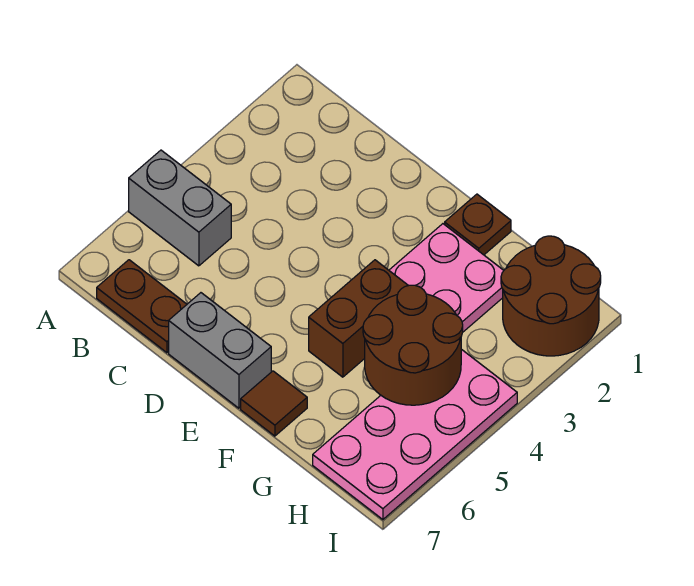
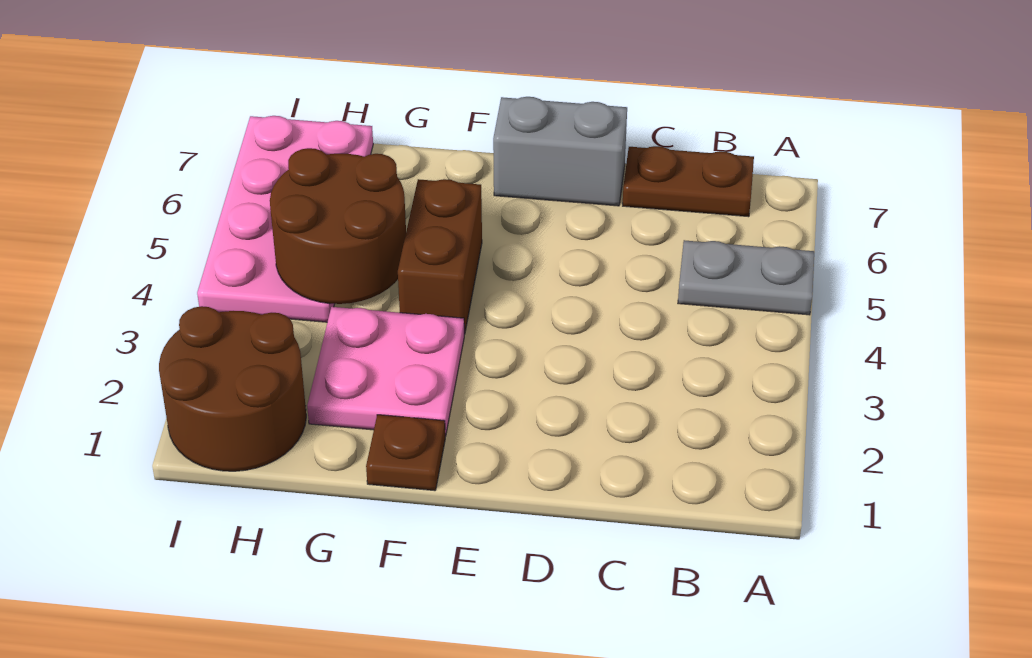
grey 1x2 brick [129,150,231,266] -> grey 1x2 plate [678,240,814,315]
brown 1x1 tile [241,371,307,436] -> none

